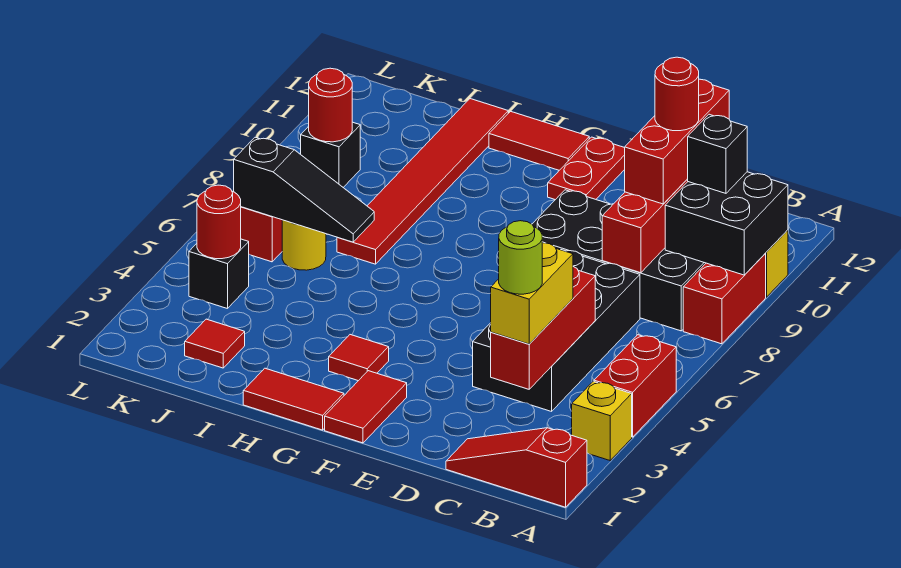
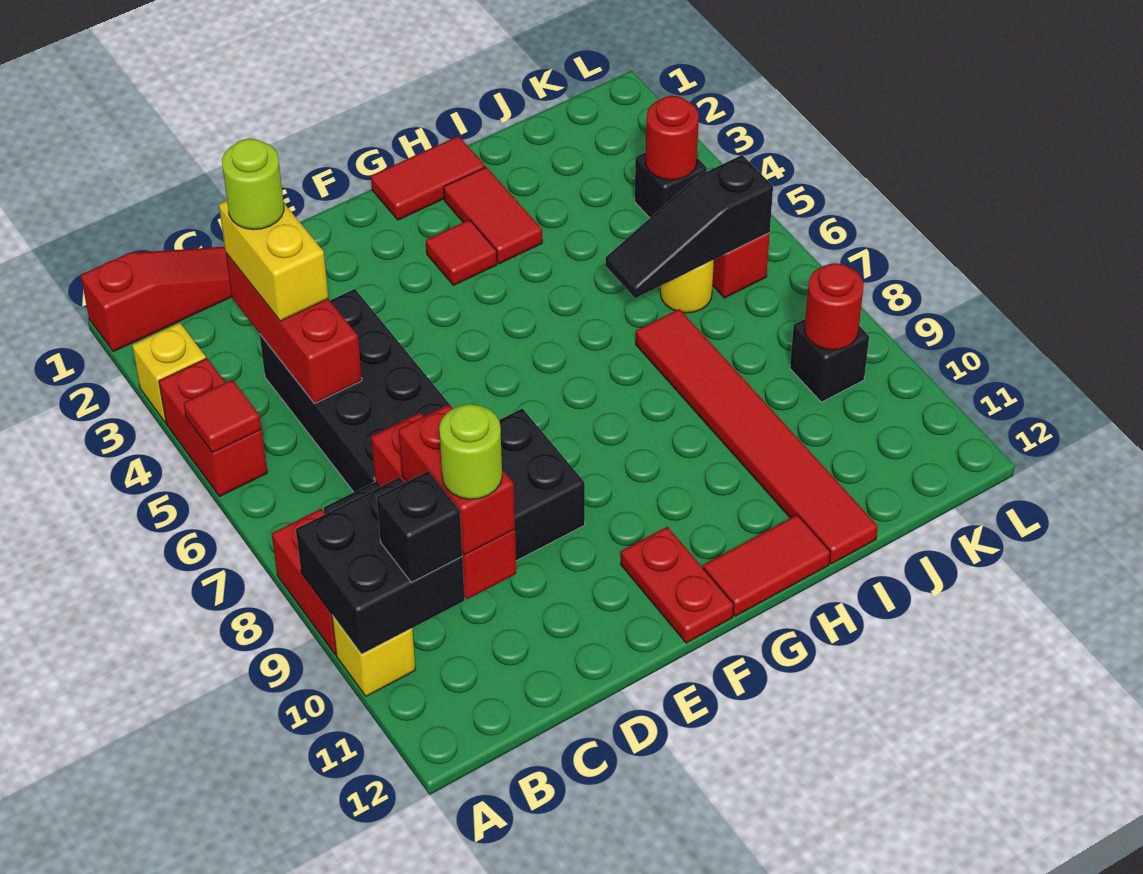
red 1x3 brick [625,79,729,204] -> red 1x2 brick [398,404,515,555]
red 1x1 round brick [655,57,699,131] -> lime 1x1 round brick [439,404,502,499]
red 1x2 tile [325,371,407,443] -> red 1x2 tile moved to [444,167,542,264]
red 1x1 tile [185,319,245,368] -> red 1x1 tile moved to [184,380,261,453]

